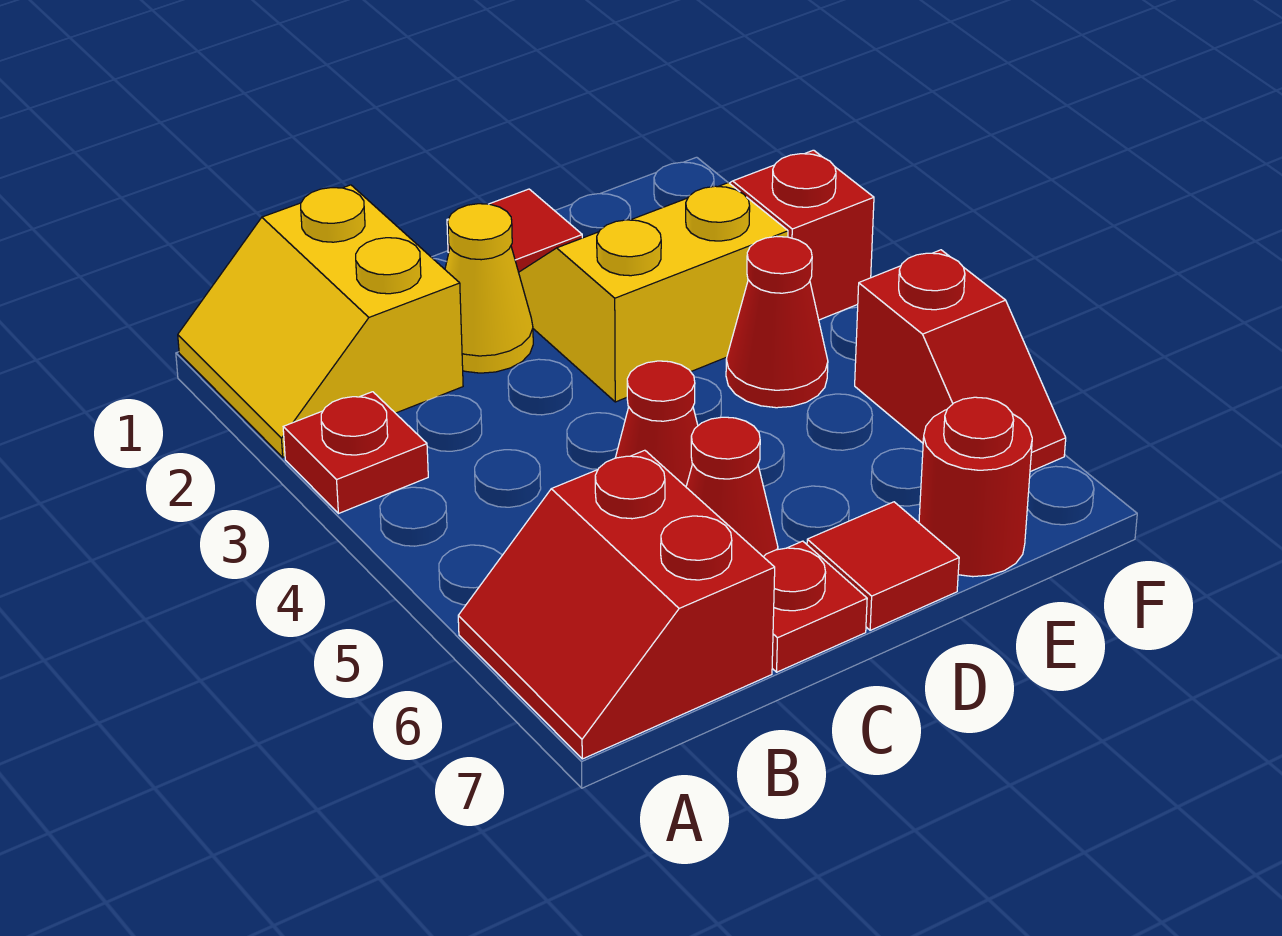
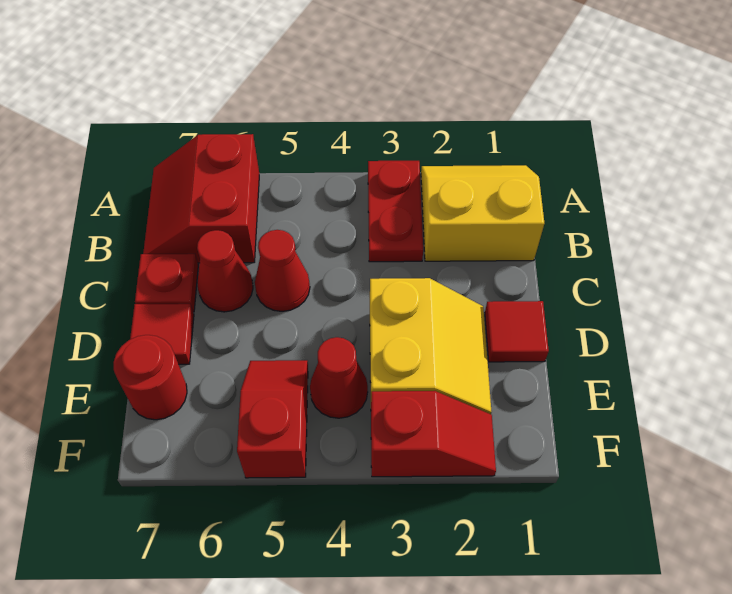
red 1x1 plate [283,392,428,514] -> red 1x2 plate [368,161,423,262]
red 2x2 slope [458,450,775,759] -> red 2x2 slope turned to [143,134,259,263]
yellow 1x1 cone [445,204,533,373] -> none
red 1x2 slope [855,250,1066,472] -> red 1x2 slope turned to [237,360,308,478]

